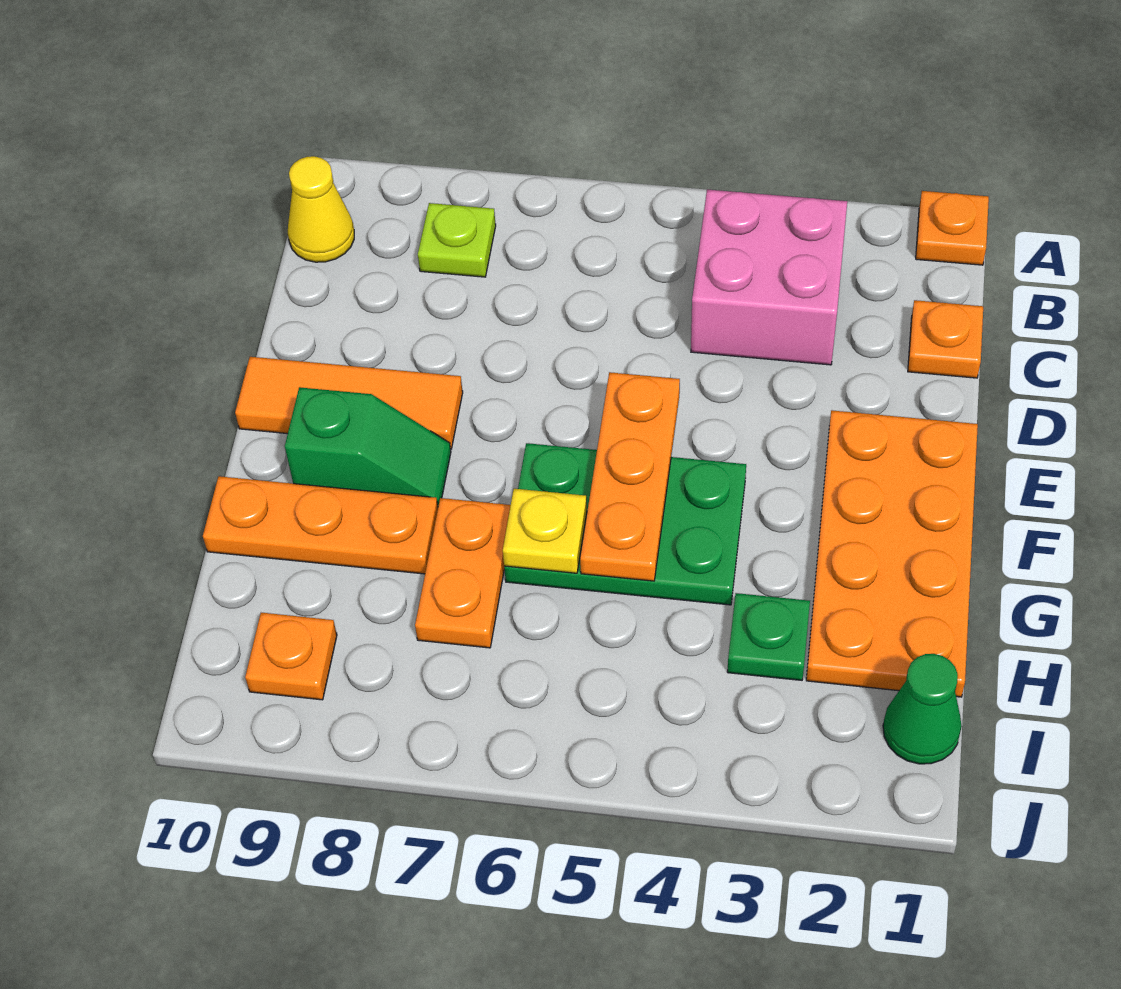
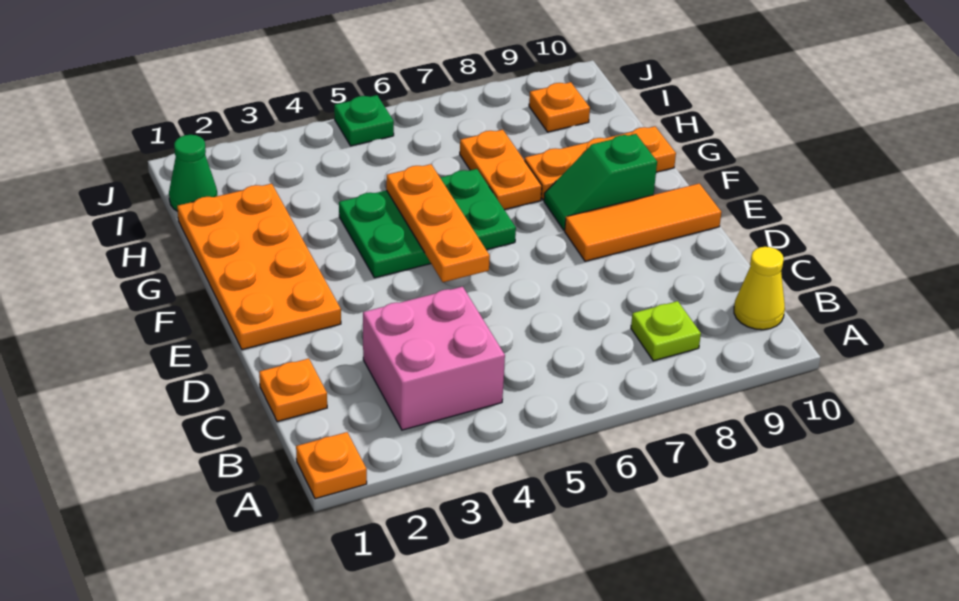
yellow 1x1 plate [503,489,587,573] -> none
green 1x1 plate [727,593,810,680] -> green 1x1 plate moved to [334,95,394,146]

